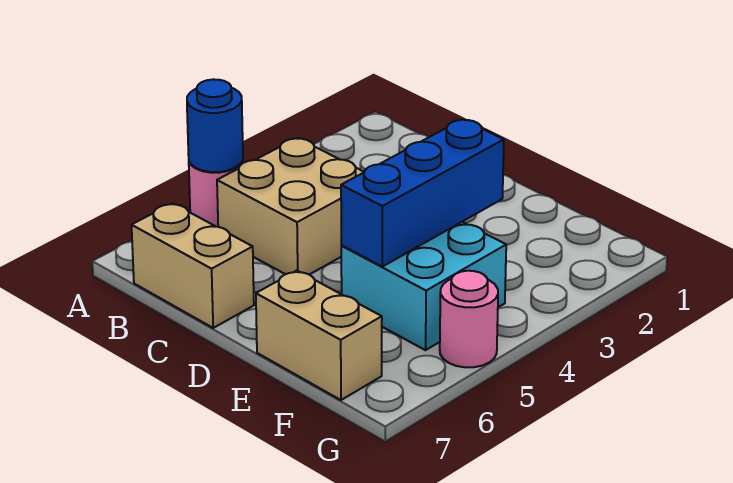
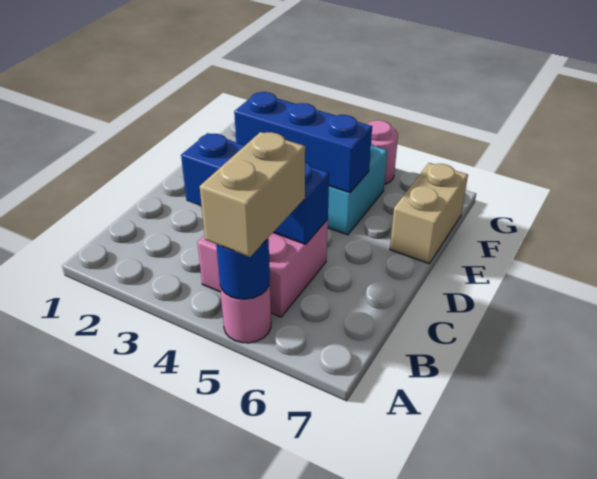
tan 2x2 brick [217,138,364,275] -> pink 2x2 brick [198,220,328,317]
tan 1x2 brick [132,203,254,328] -> tan 1x2 brick moved to [200,132,305,257]
none -> blue 1x3 brick [181,133,329,244]

